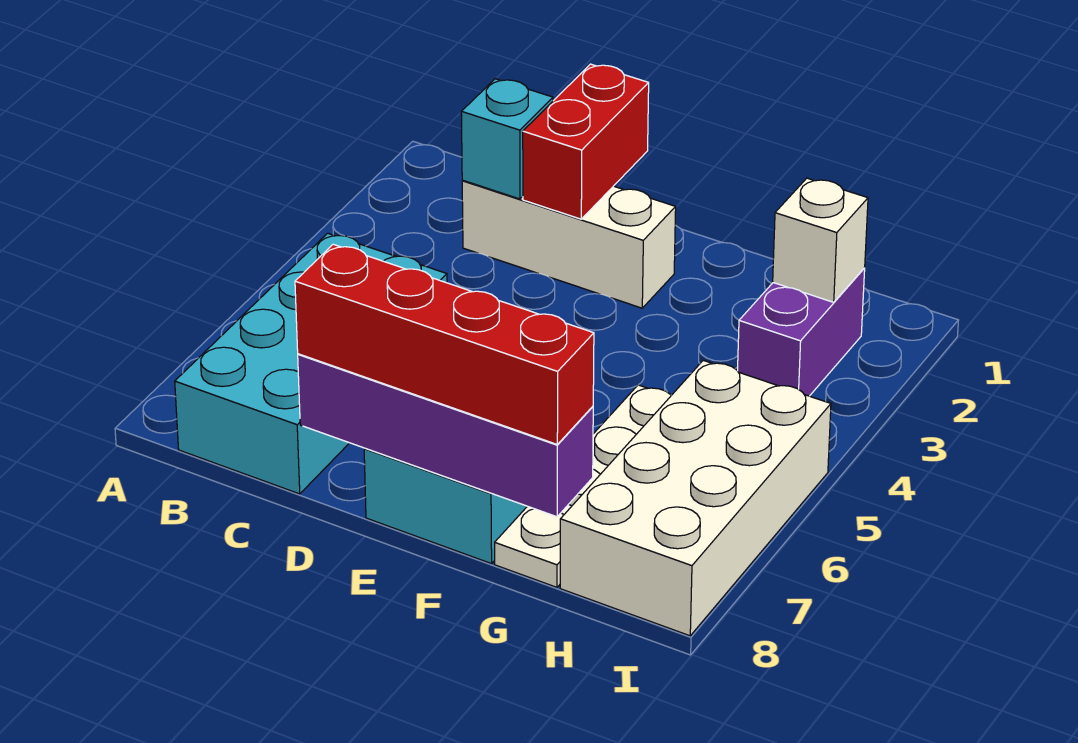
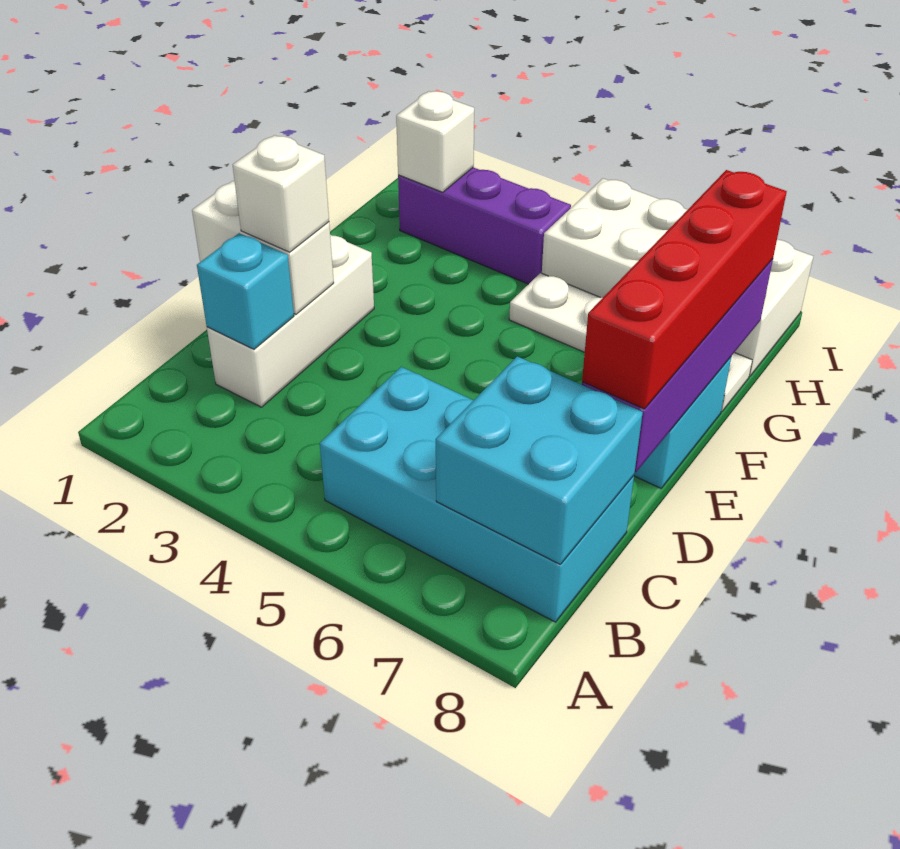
none -> cyan 2x2 brick [436,356,643,565]
red 1x2 brick [523,64,649,219] -> white 1x2 brick [192,181,334,314]
none -> white 1x1 brick [233,135,329,252]
purple 1x2 brick [738,268,865,396] -> purple 1x3 brick [398,167,571,284]

